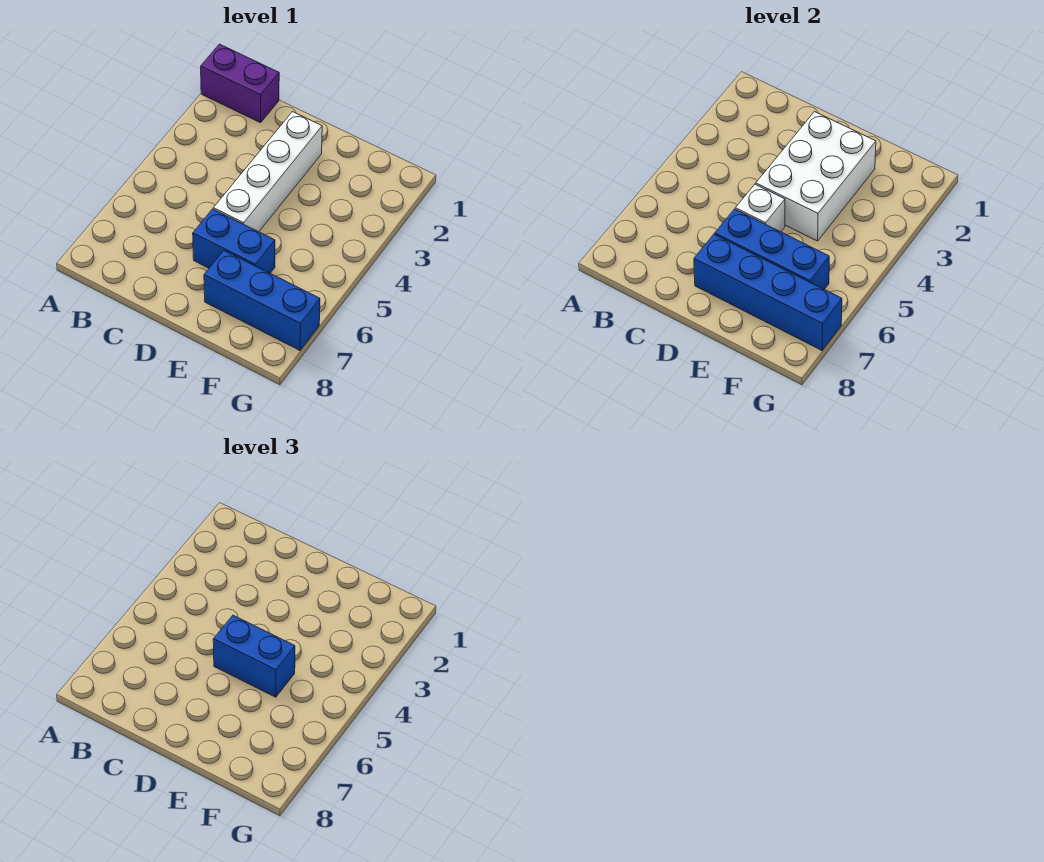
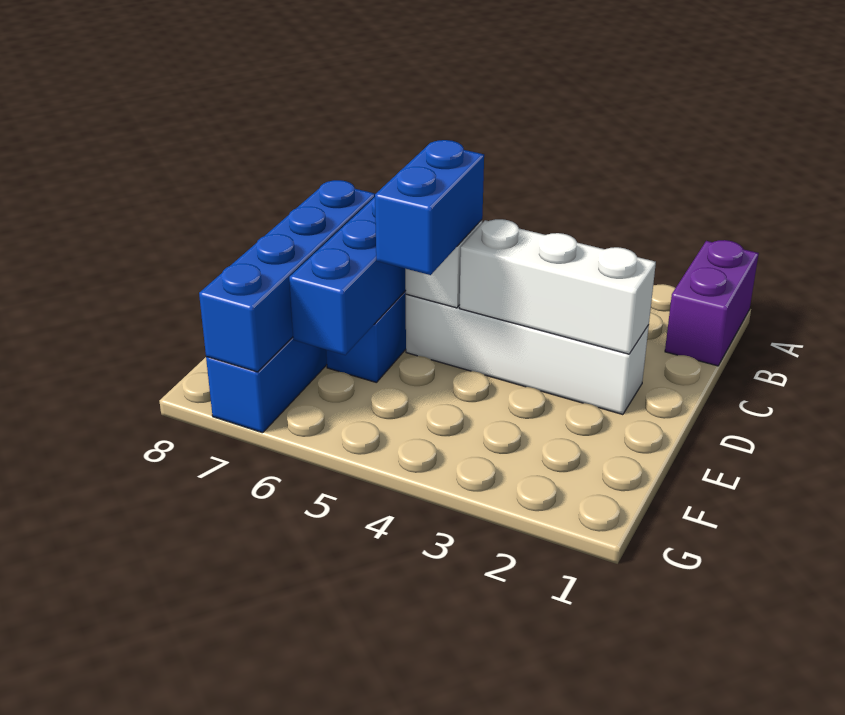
white 2x3 brick [756,112,876,241] -> white 1x3 brick [460,219,656,354]

